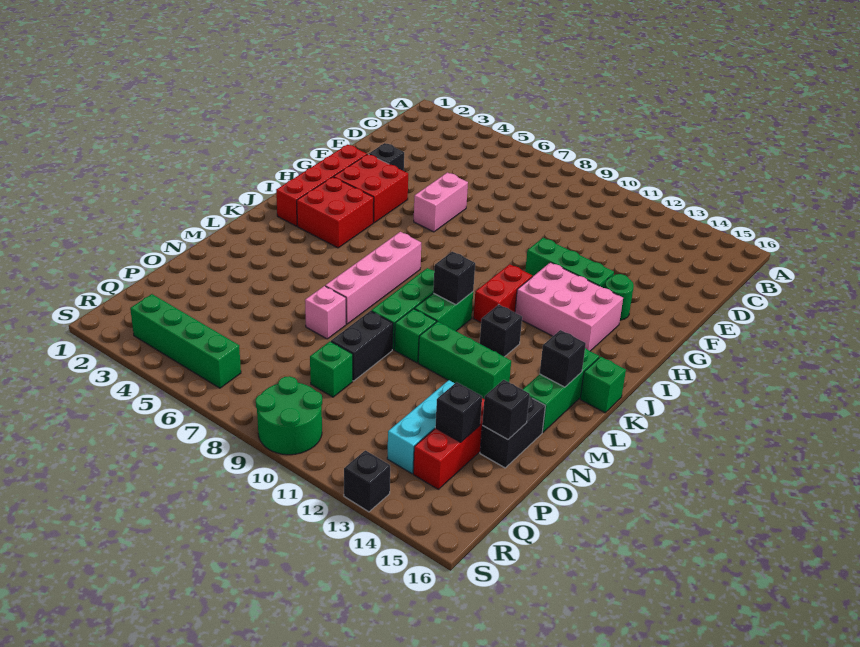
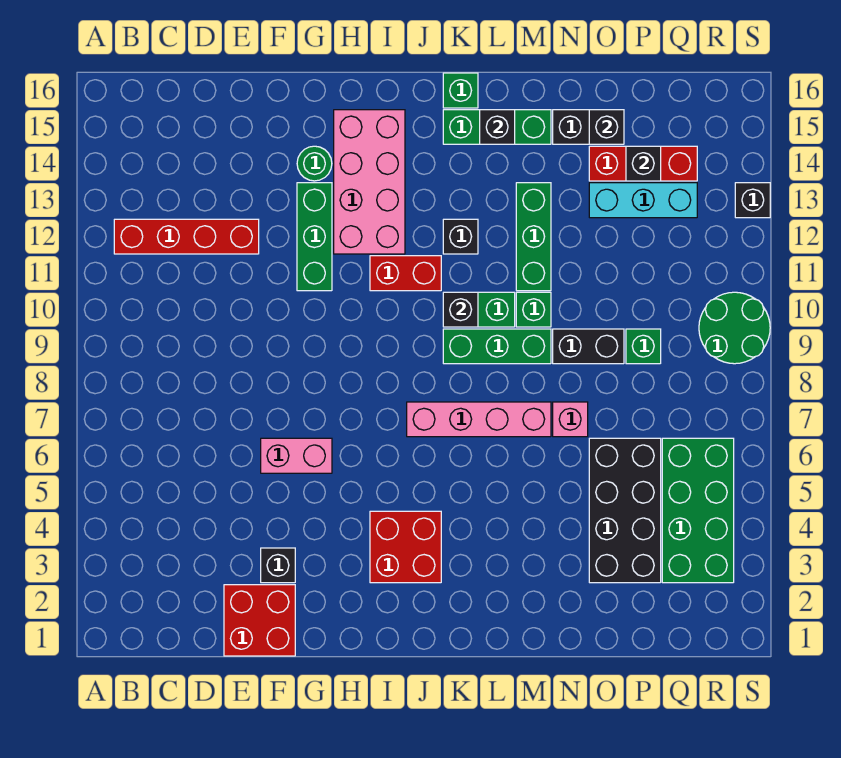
red 1x4 brick [276,145,367,226] -> red 1x4 brick moved to [114,219,259,254]
red 2x2 brick [334,154,408,223] -> red 2x2 brick moved to [224,585,295,656]
pink 2x3 brick [515,262,623,351] -> pink 2x4 brick [334,110,405,254]
none -> black 2x4 brick [589,438,661,583]
green 1x4 brick [130,294,241,388] -> green 2x4 brick [662,438,734,583]

